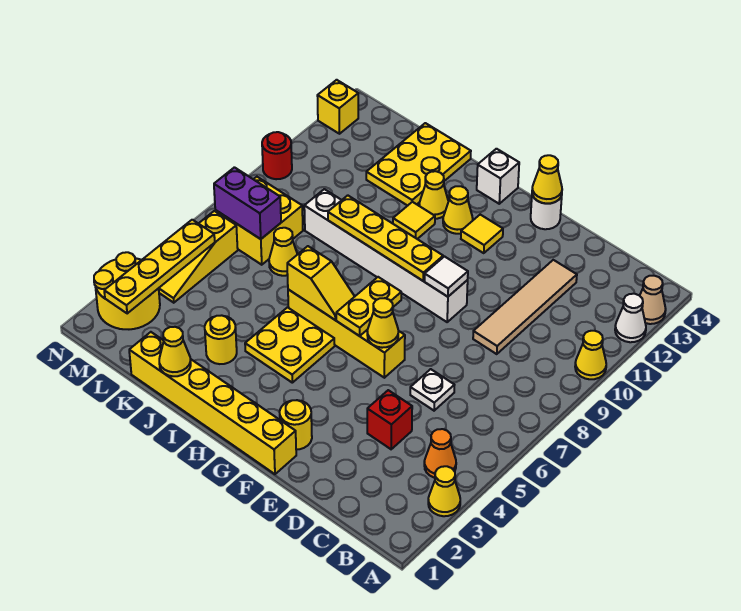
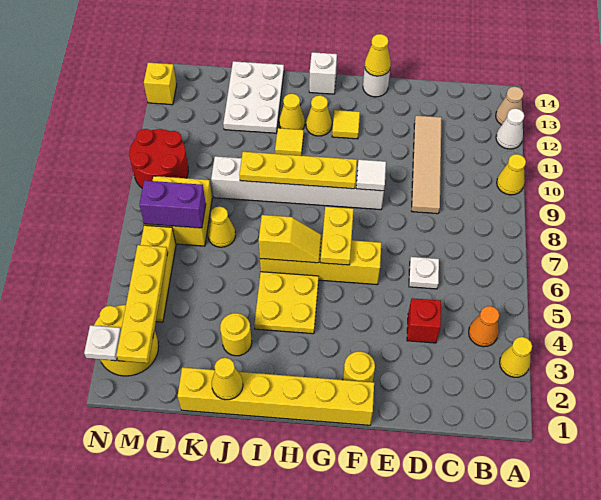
yellow 1x1 cone [367,298,398,348] -> none
yellow 2x3 plate [366,123,471,206] -> white 2x3 plate [223,61,284,133]
none -> white 1x1 plate [84,325,121,361]
red 1x1 round brick [262,132,292,179] -> red 2x2 round brick [129,129,188,188]

